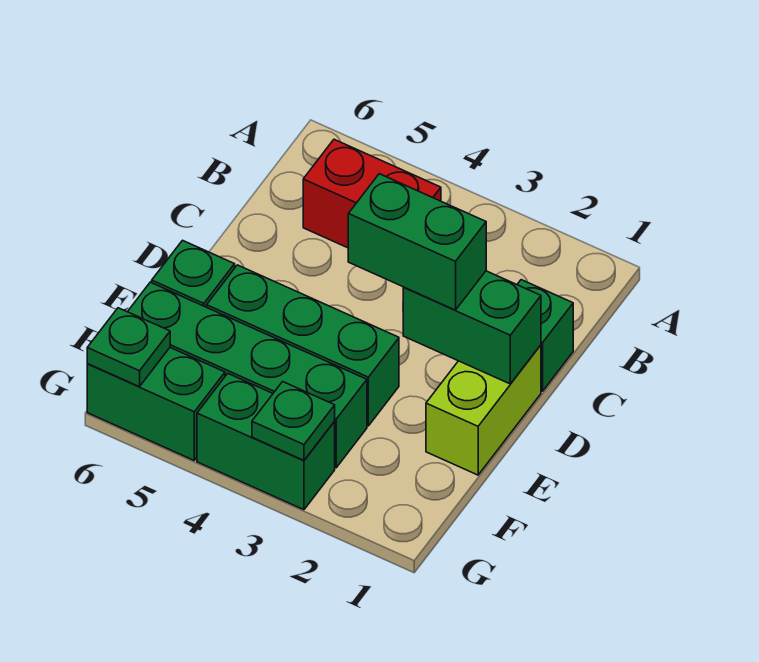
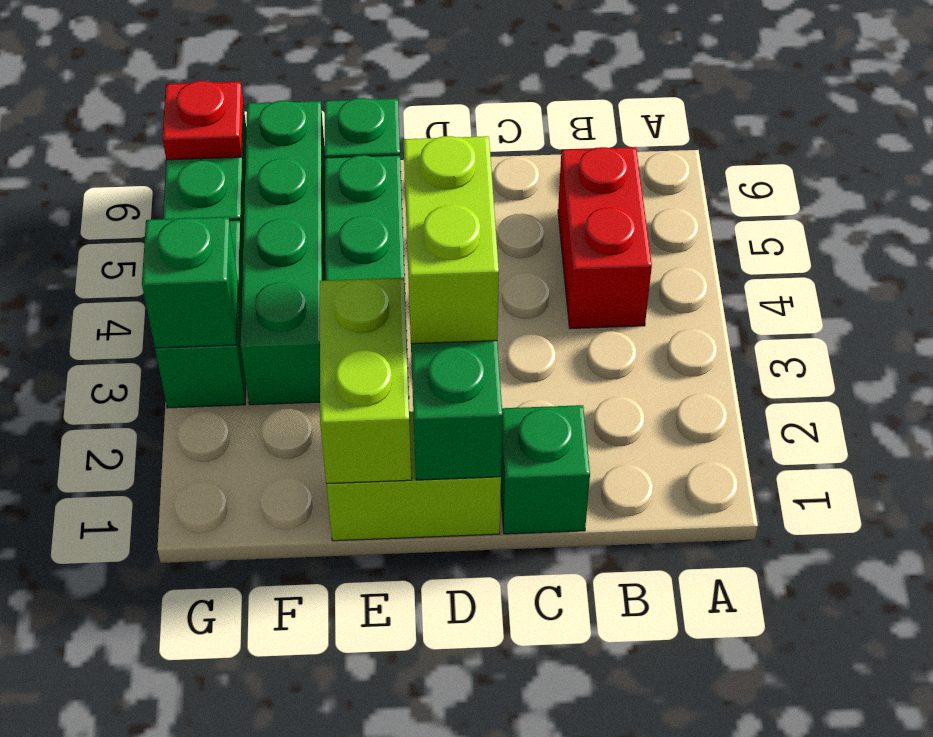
green 1x2 brick [348,174,486,310] -> lime 1x2 brick [403,136,499,344]
none -> lime 1x2 brick [320,278,412,484]
green 1x1 plate [252,382,335,460] -> green 1x1 brick [142,217,238,348]
green 1x1 plate [87,308,170,387] -> red 1x1 plate [163,81,243,160]

